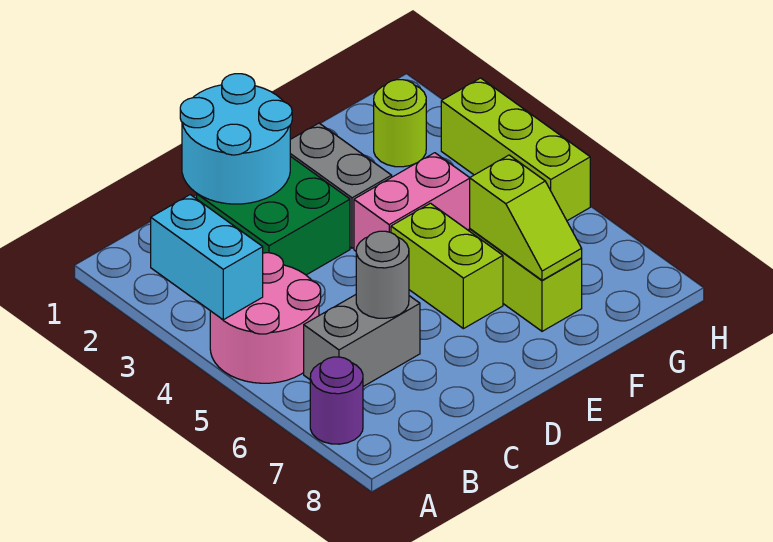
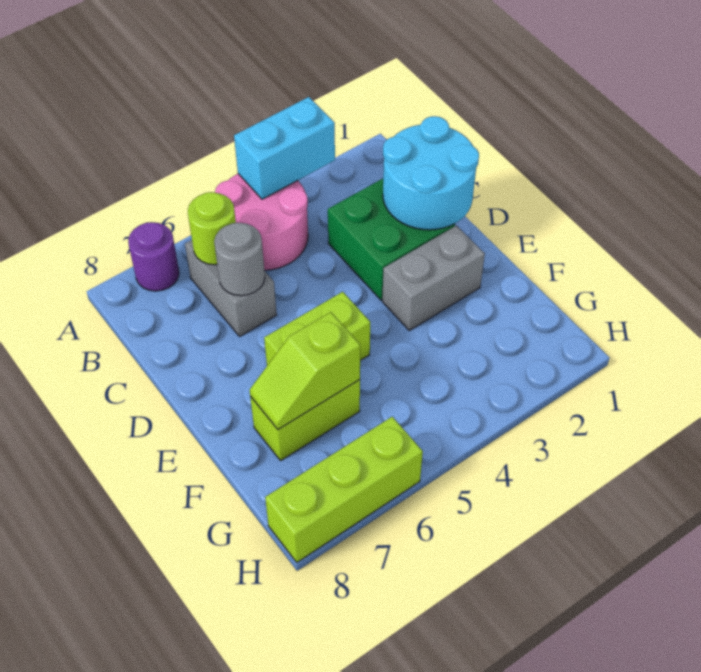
pink 1x2 brick [354,153,470,251] -> none
lime 1x1 round brick [374,80,426,167] -> lime 1x1 round brick moved to [188,192,236,265]
lime 1x3 brick [441,78,590,221] -> lime 1x3 brick moved to [265,417,423,562]

